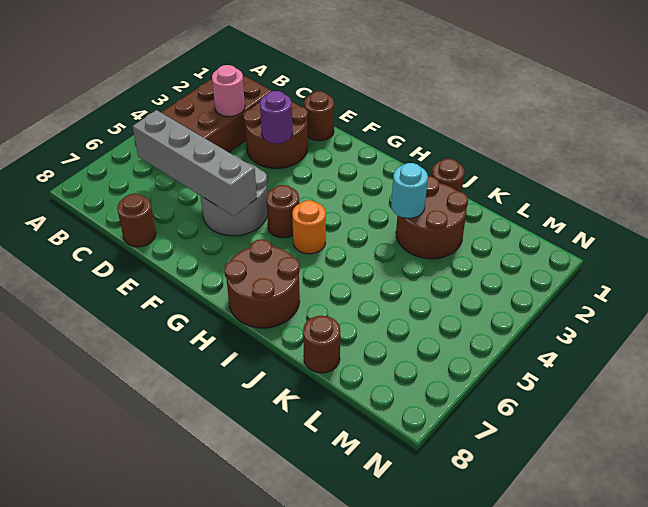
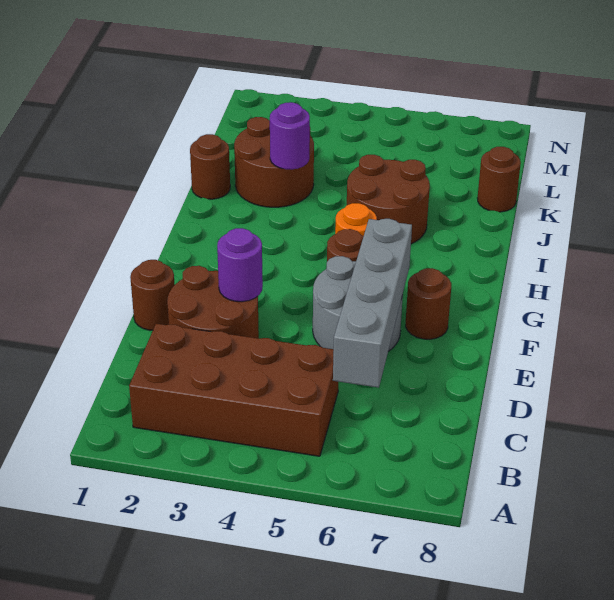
pink 1x1 round brick [212,65,245,117] -> none
brown 1x1 round brick [117,194,156,247] -> brown 1x1 round brick moved to [406,268,451,339]
brown 2x2 round brick [225,239,300,328] -> brown 2x2 round brick moved to [347,155,430,244]
cyan 1x1 round brick [391,163,428,218] -> purple 1x1 round brick [270,102,310,170]

